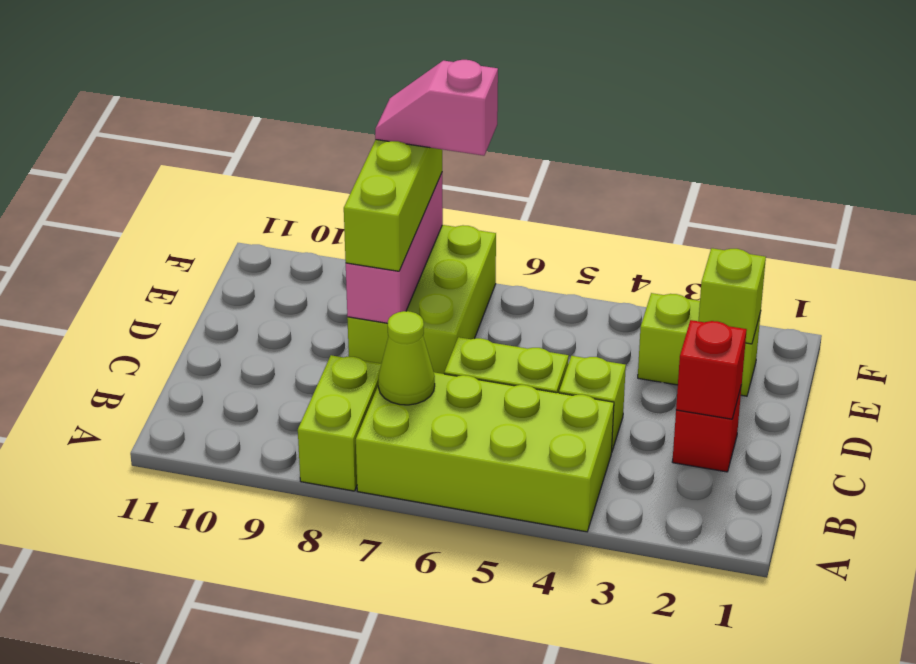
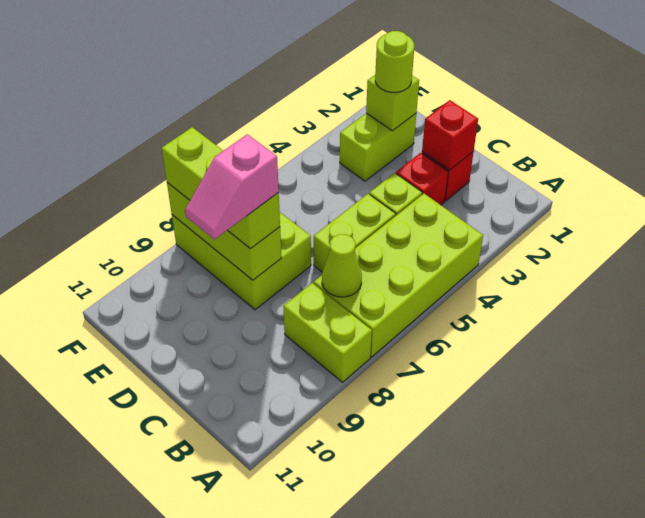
none -> red 1x1 brick [396,153,448,205]
pink 1x3 brick [346,173,443,323] -> lime 1x3 brick [167,183,281,280]
none -> lime 1x1 round brick [375,31,414,92]
pink 1x2 slope [375,60,498,156] -> pink 1x2 slope moved to [185,134,279,239]

